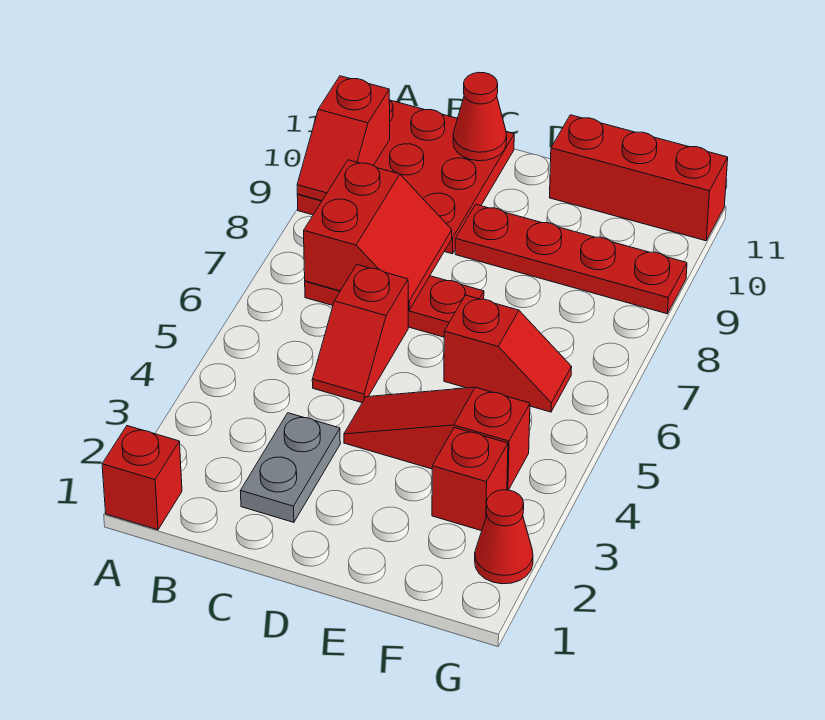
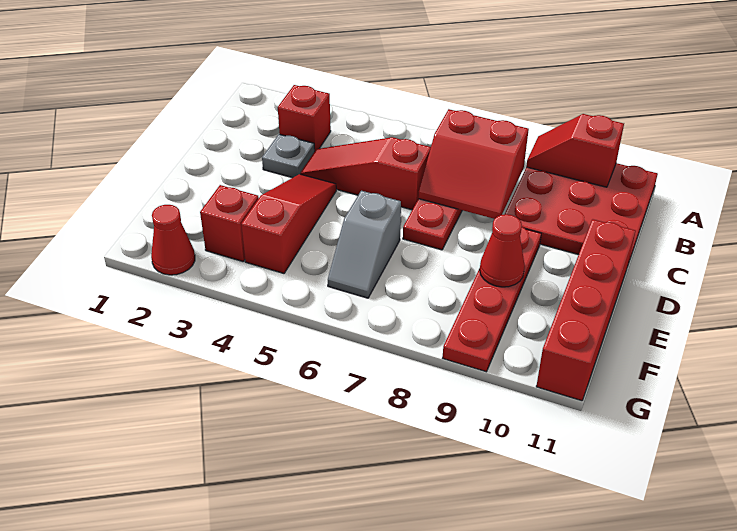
red 1x1 brick [102,426,182,530] -> red 1x1 brick moved to [278,85,331,151]
grey 1x2 plate [241,413,340,522] -> grey 1x1 plate [262,134,315,178]
red 1x2 slope [312,265,408,403] -> red 1x3 slope [300,137,431,210]
red 1x1 cone [453,72,507,161] -> red 1x1 cone moved to [480,214,525,287]
red 1x2 slope [444,295,572,412] -> grey 1x2 slope [328,191,401,298]
red 1x3 brick [549,115,728,241] -> red 1x4 brick [536,219,635,401]

